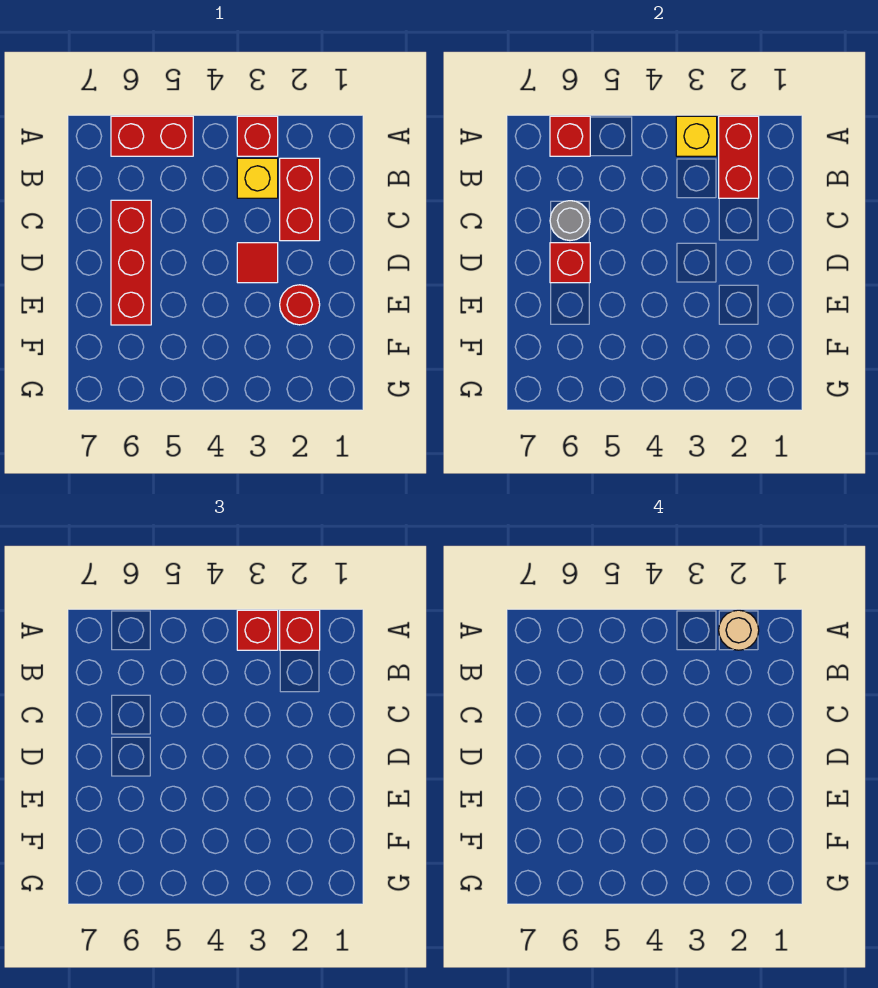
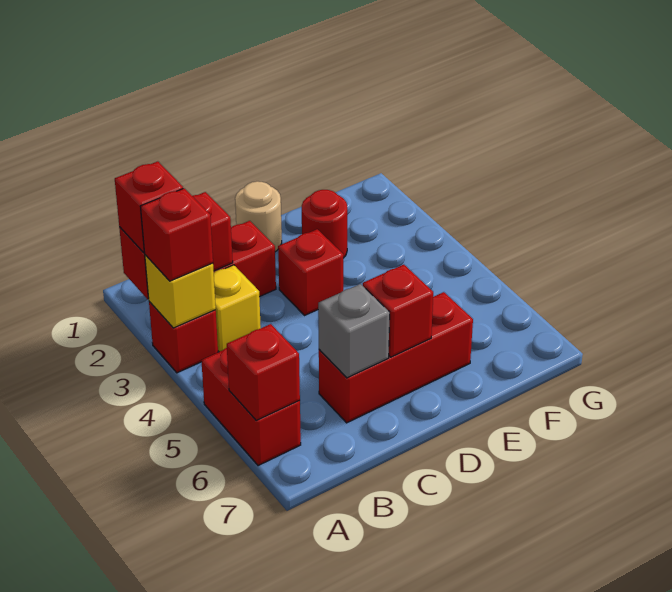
tan 1x1 round brick [719,610,759,650] -> tan 1x1 round brick moved to [235,181,282,252]
grey 1x1 round brick [550,201,590,241] -> grey 1x1 brick [318,284,390,378]
red 1x1 tile [237,243,278,283] -> red 1x1 brick [278,229,343,315]

